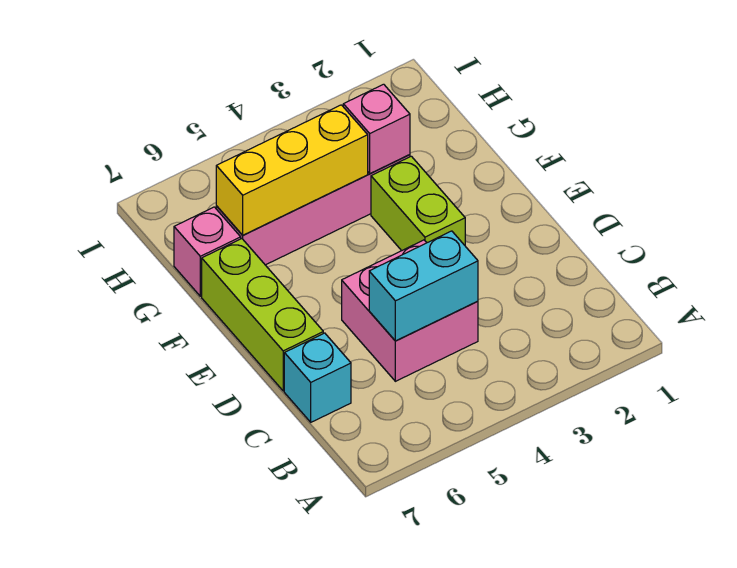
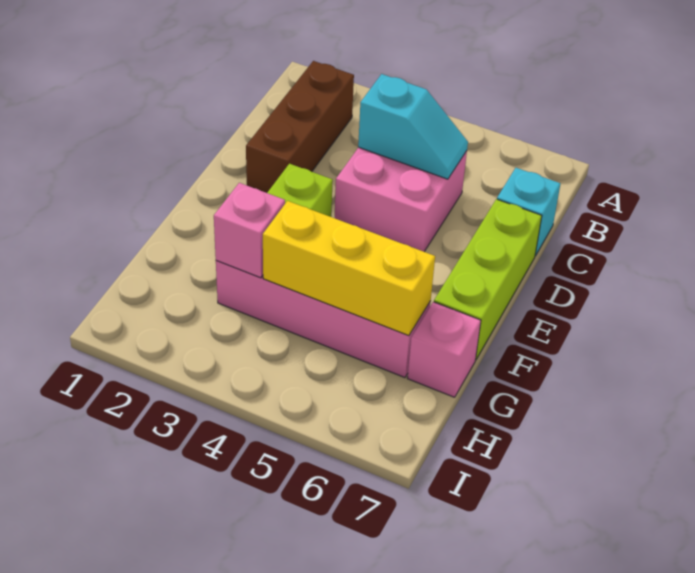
none -> brown 1x3 brick [246,61,354,193]
cyan 1x2 brick [369,231,478,341] -> cyan 1x2 slope [358,74,468,179]

